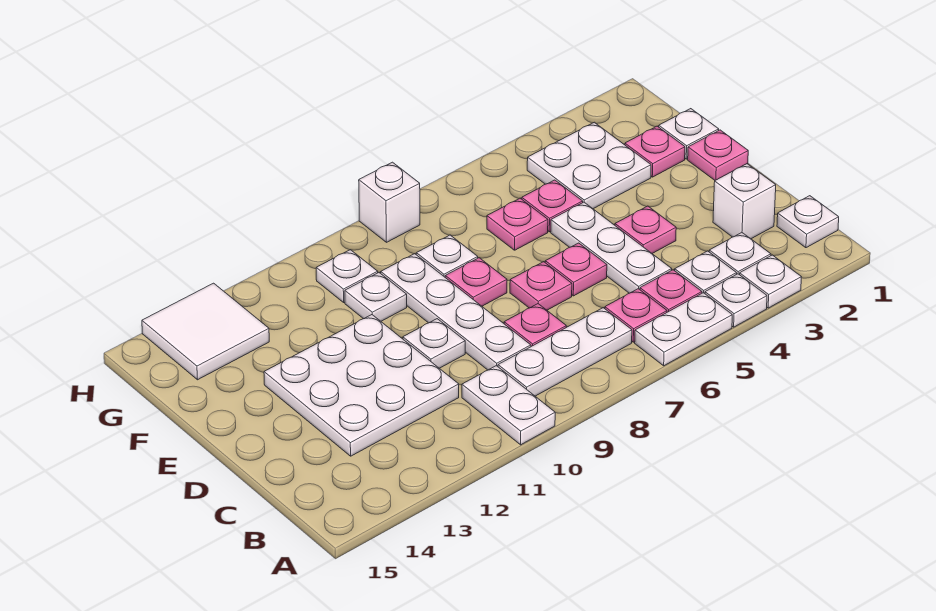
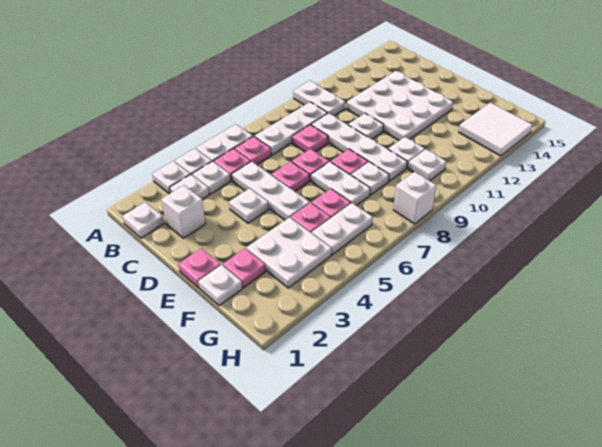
pink 1x1 plate [615,206,676,253] -> white 1x1 plate [229,188,269,223]
none -> white 1x2 plate [311,162,370,206]
none -> white 1x2 plate [312,203,373,255]

